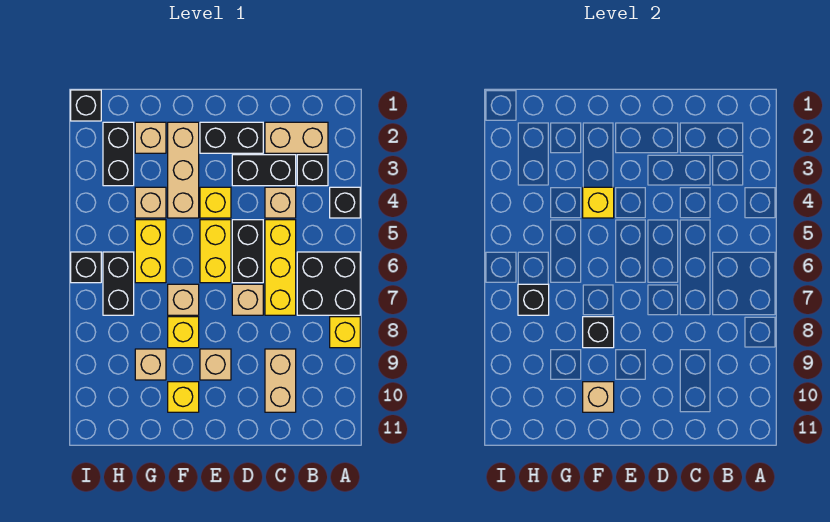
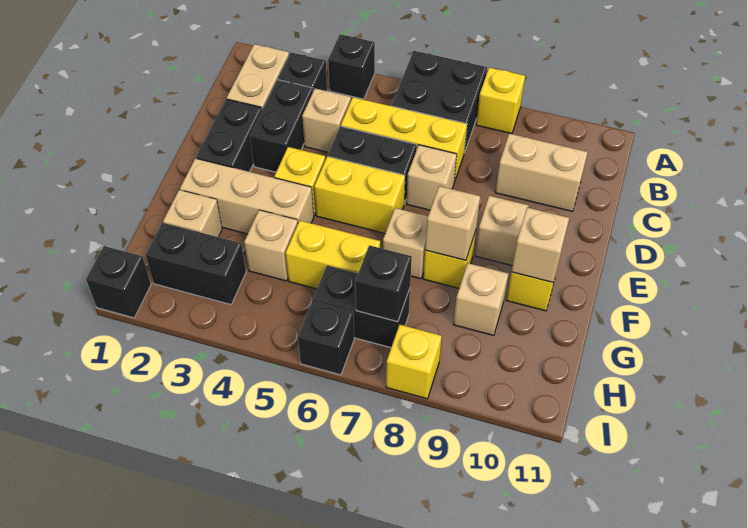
yellow 1x1 brick [583,187,614,218] -> yellow 1x1 brick moved to [386,325,442,399]
black 1x1 brick [583,317,614,348] -> tan 1x1 brick [425,186,480,260]

